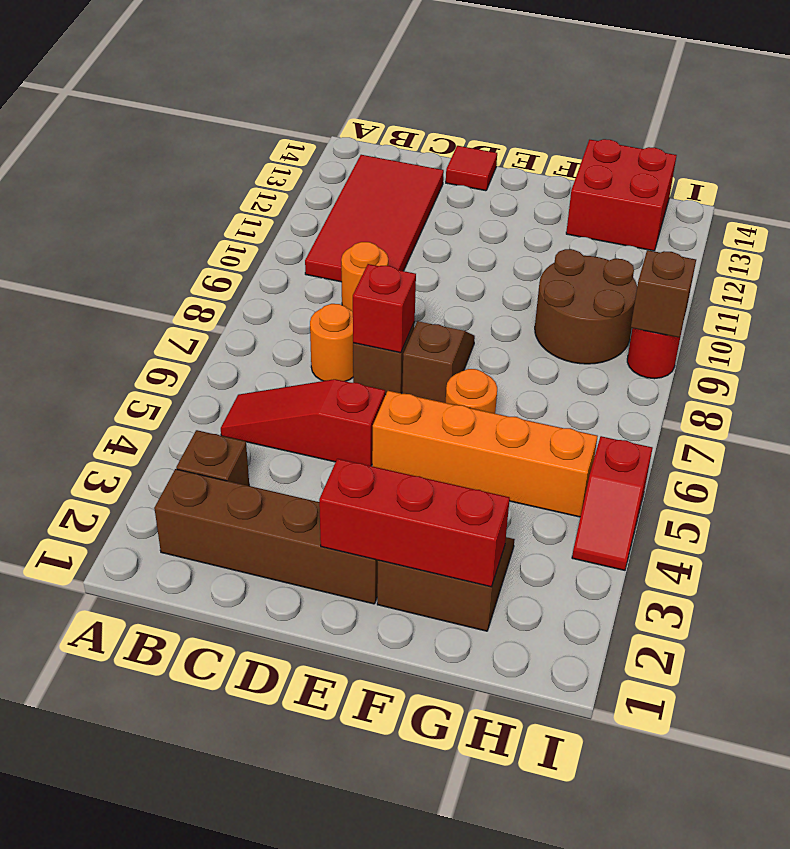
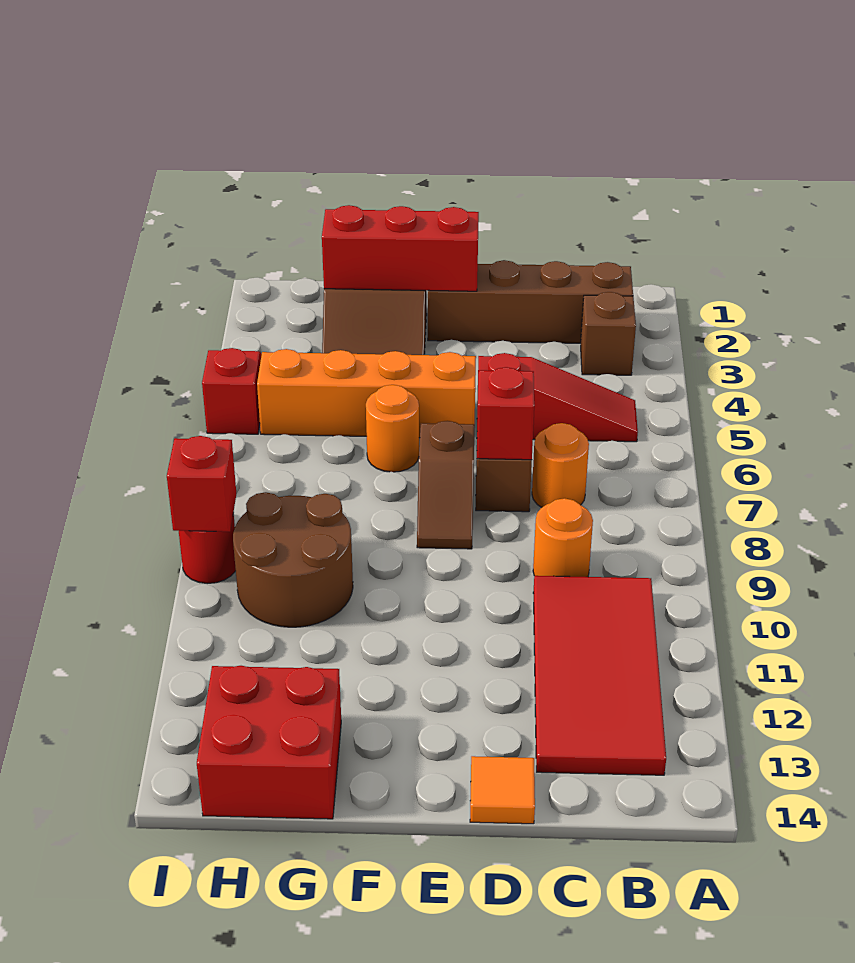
red 1x1 tile [446,146,497,191] -> orange 1x1 tile [470,756,535,824]
brown 1x1 brick [631,250,696,337] -> red 1x1 brick [167,436,236,532]

